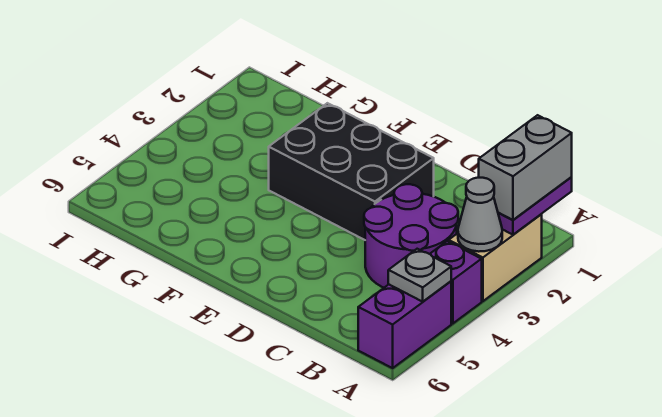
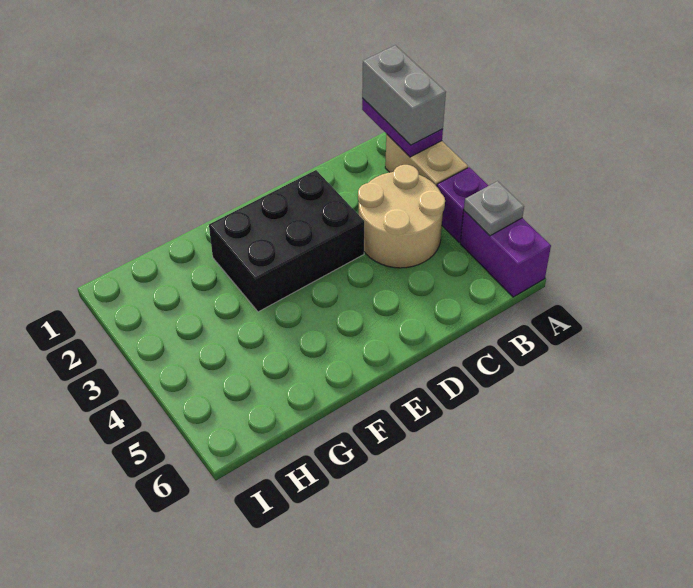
grey 1x1 cone [458,178,502,252] -> none
purple 2x2 round brick [364,184,458,288] -> tan 2x2 round brick [358,165,445,268]

